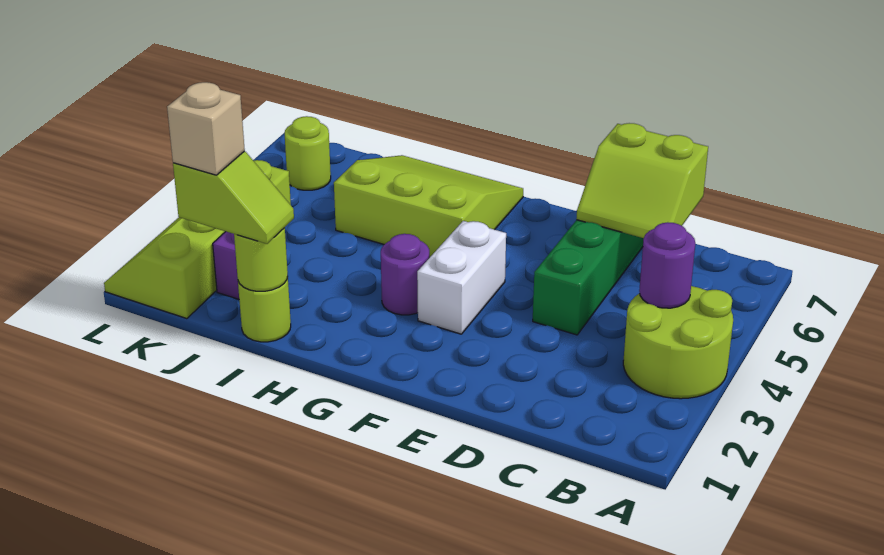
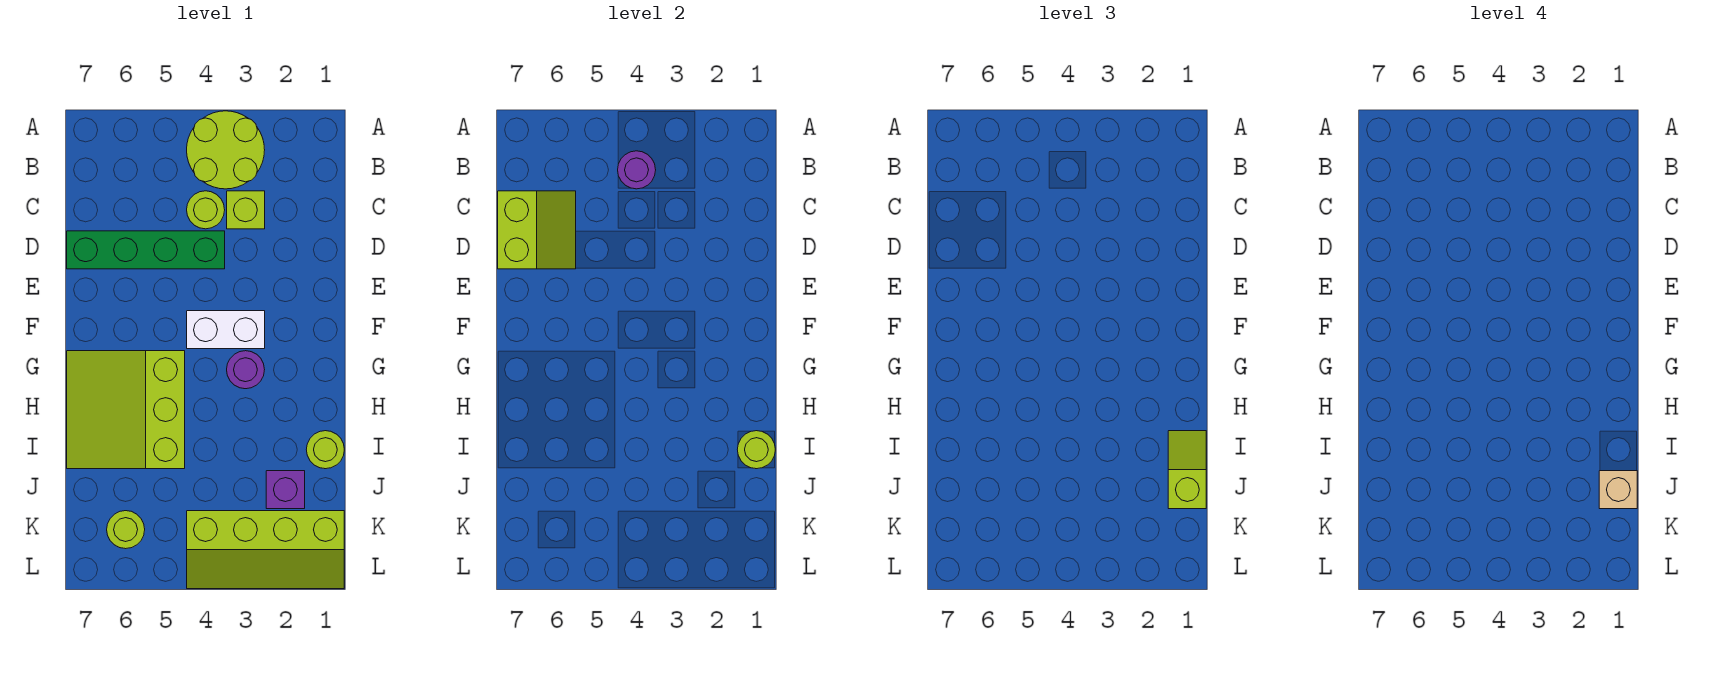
none -> lime 1x1 brick [227,191,265,229]
none -> lime 1x1 round brick [187,191,225,229]

